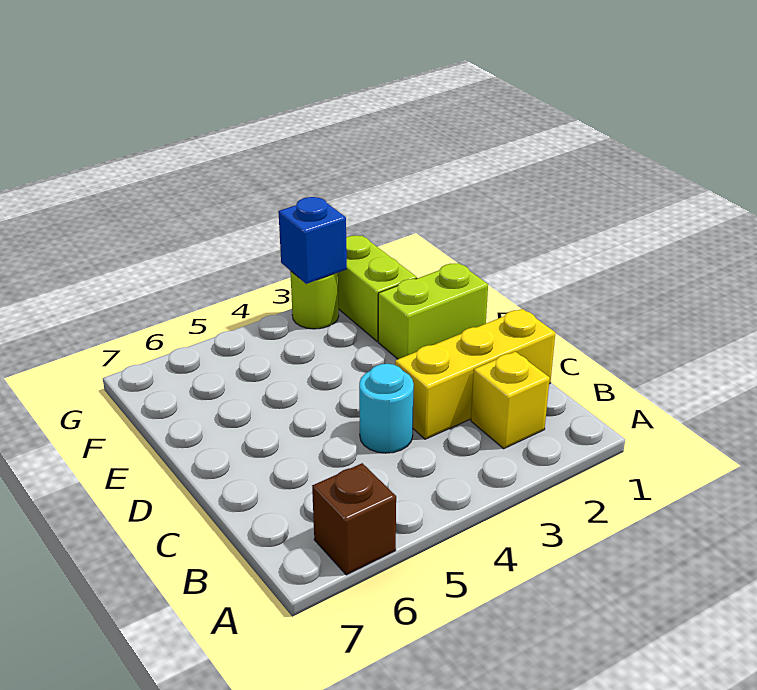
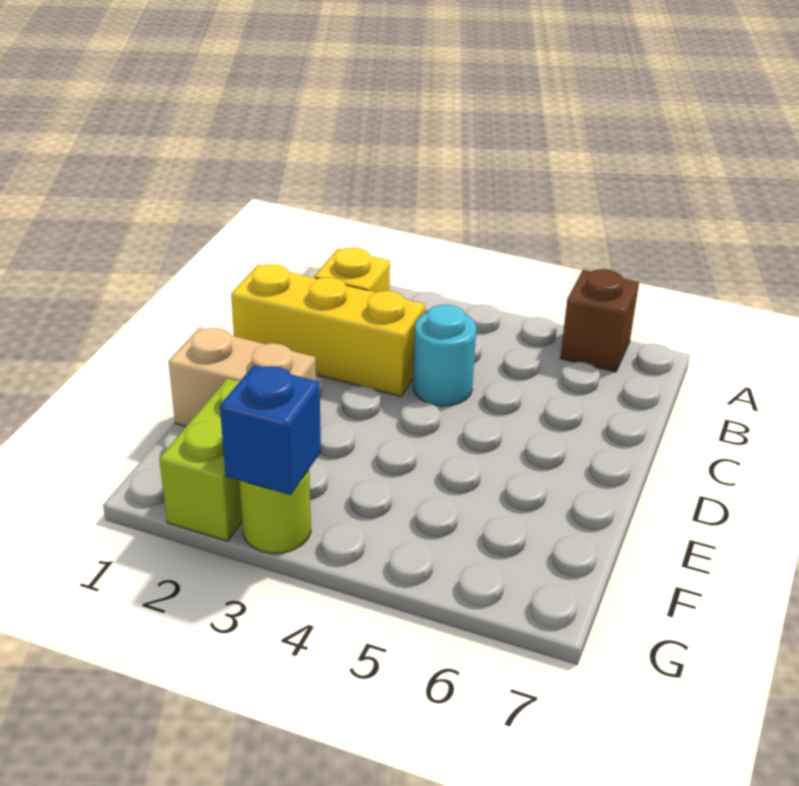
lime 1x2 brick [378,263,488,359] -> tan 1x2 brick [168,328,316,426]

